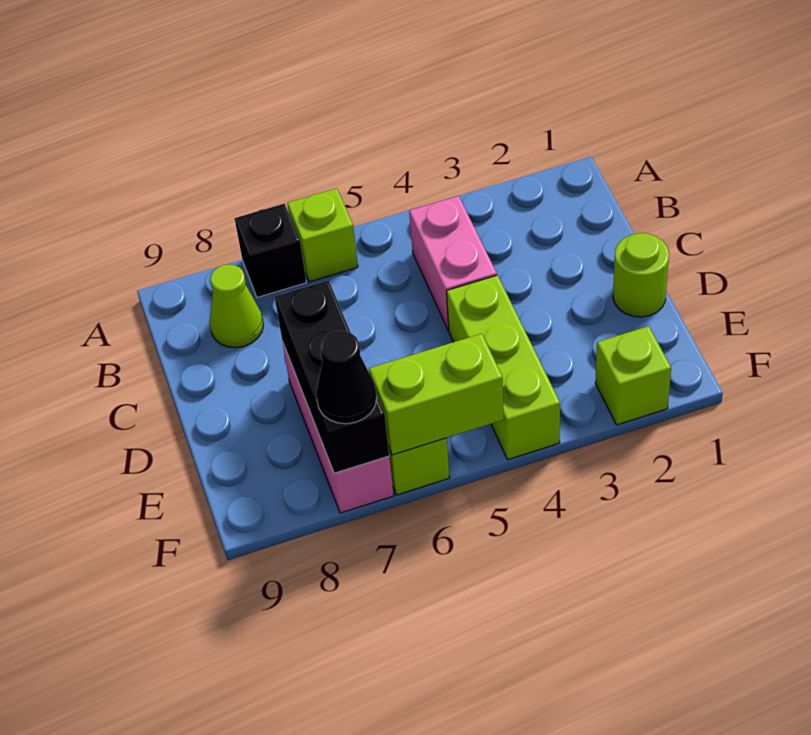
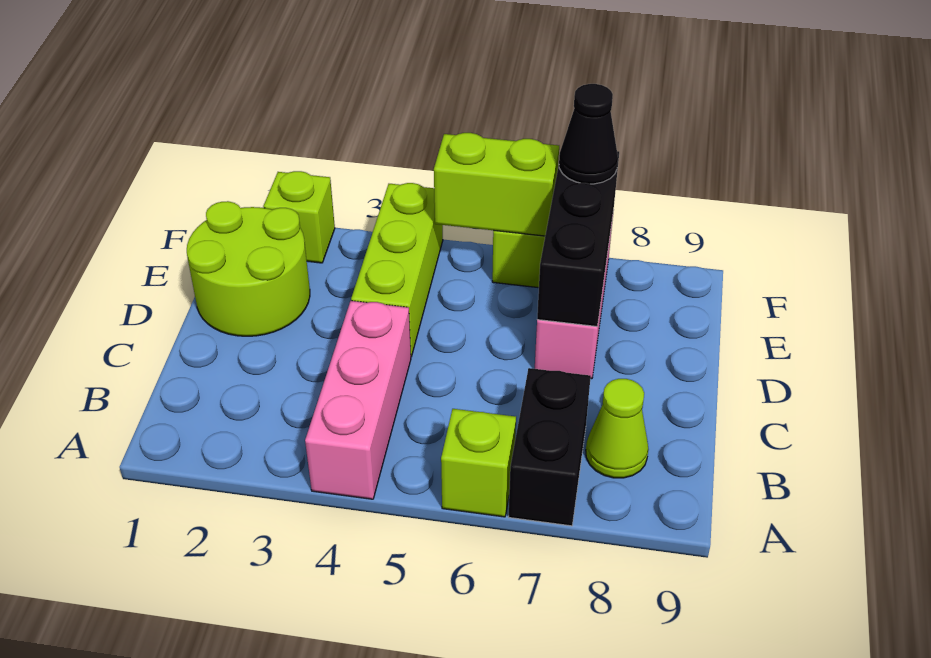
black 1x1 brick [235,204,306,297] -> black 1x2 brick [508,368,591,526]
pink 1x2 brick [409,196,497,330] -> pink 1x3 brick [305,301,411,499]
lime 1x1 round brick [613,233,669,317] -> lime 2x2 round brick [187,201,310,336]

